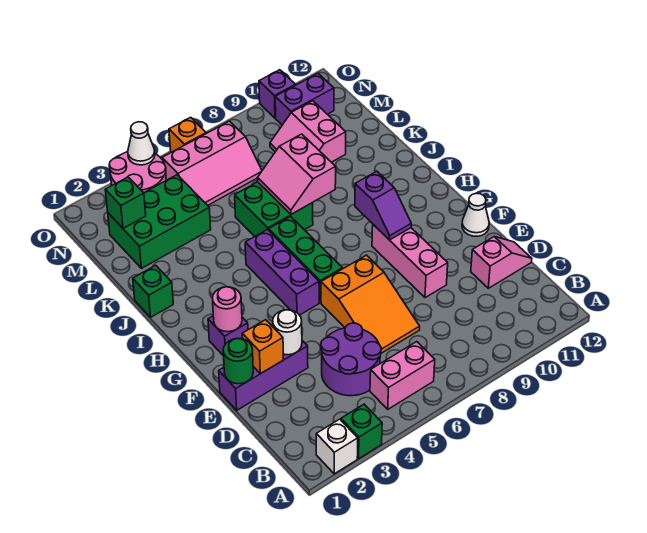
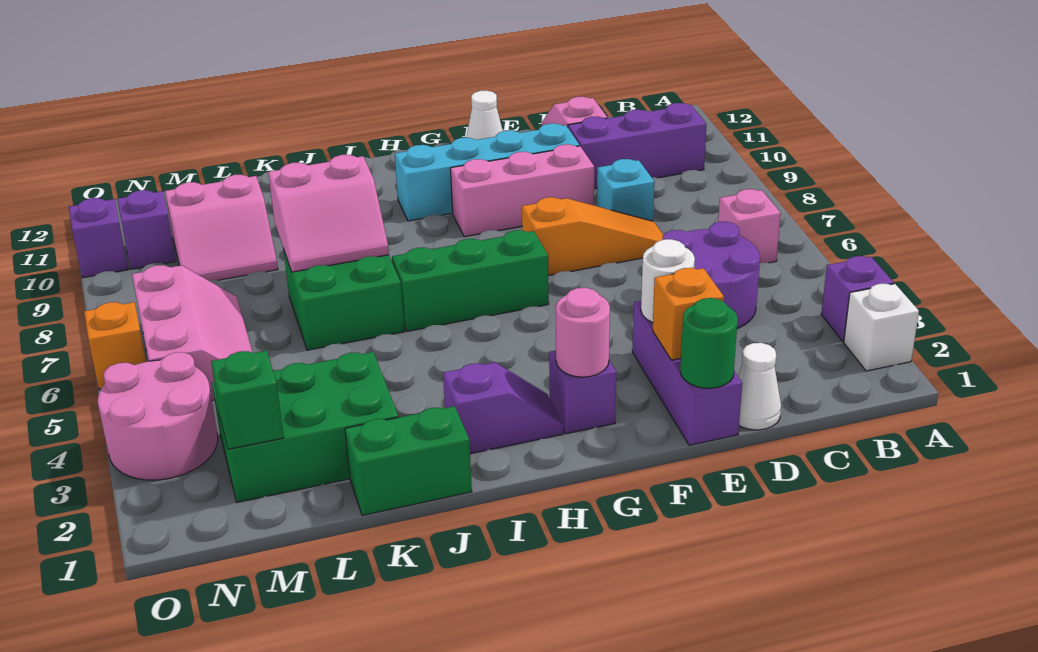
green 1x1 brick [341,404,382,458] -> purple 1x1 brick [821,256,894,341]
pink 1x2 brick [370,342,435,409] -> pink 1x1 brick [718,189,781,263]
orange 2x3 slope [321,255,420,353] -> orange 1x3 slope [522,197,663,276]
none -> cyan 1x1 brick [597,159,655,221]
none -> cyan 1x4 brick [395,123,580,221]
purple 1x3 brick [245,229,319,315] -> purple 1x3 brick moved to [568,103,707,189]
purple 1x2 slope [355,171,411,240] -> purple 1x2 slope moved to [443,362,563,454]
green 1x1 brick [133,265,173,317] -> green 1x2 brick [345,406,472,515]
green 2x3 brick [108,175,211,268] -> green 2x3 brick turned to [212,352,398,502]
purple 1x2 brick [275,74,334,125] -> purple 1x1 brick [117,190,176,269]
white 1x1 cone [128,122,155,165] -> white 1x1 cone moved to [738,343,781,430]

